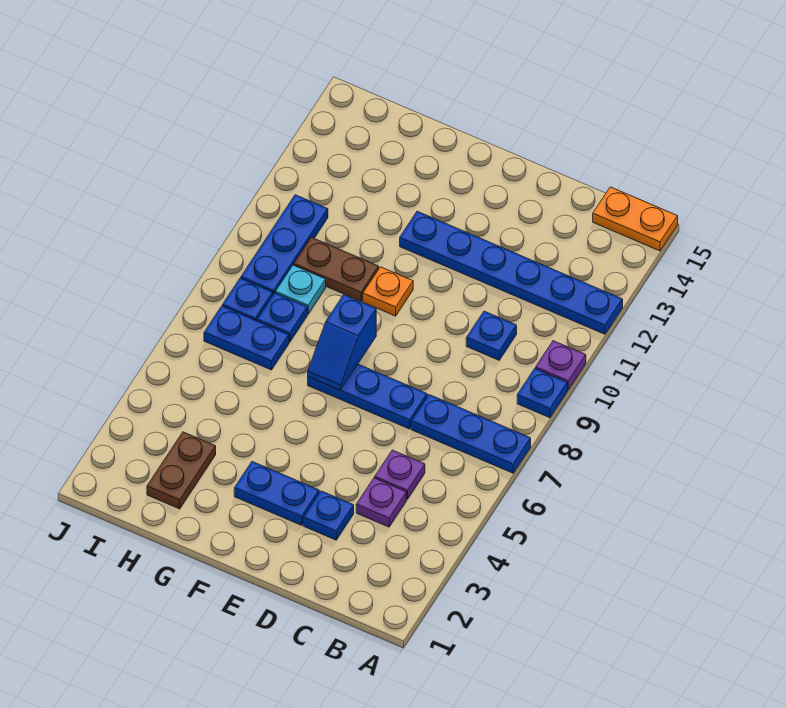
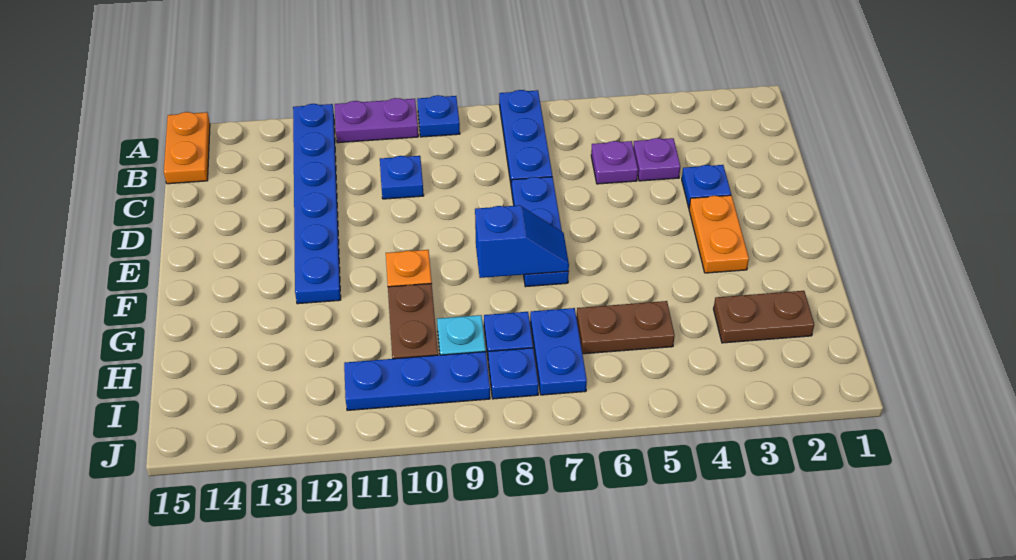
purple 1x1 plate [536,341,586,390] -> purple 1x2 plate [335,98,418,143]
blue 1x2 plate [234,462,319,525] -> orange 1x2 plate [689,195,749,273]
none -> brown 1x2 plate [576,301,675,354]

